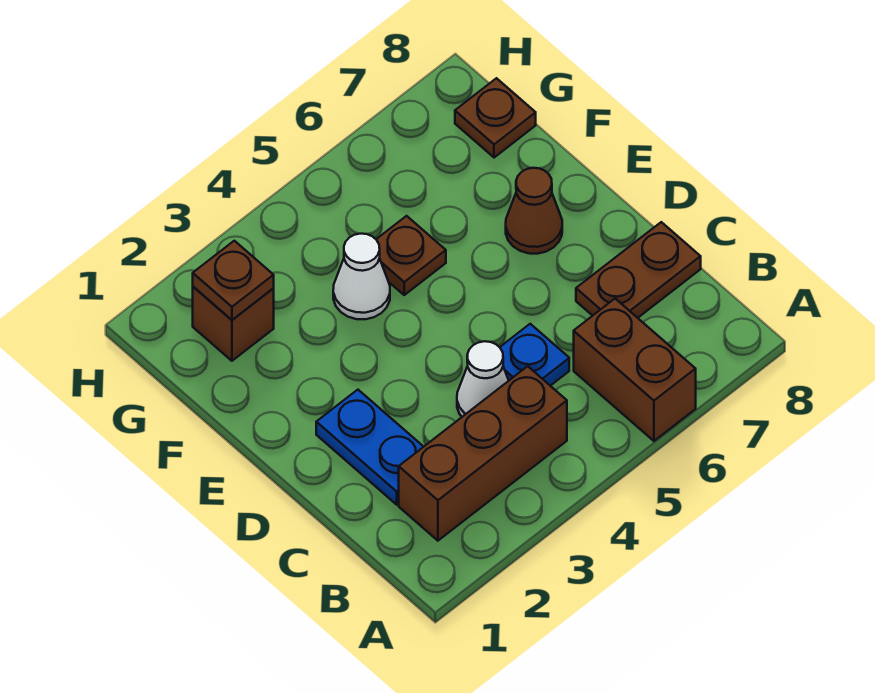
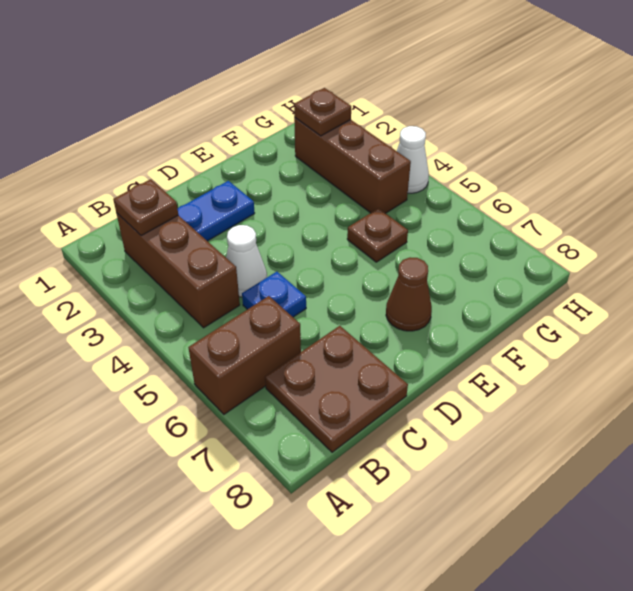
brown 1x2 plate [576,222,701,318] -> brown 2x2 plate [265,326,408,452]
white 1x1 cone [333,234,390,319] -> white 1x1 cone moved to [397,126,429,193]
brown 1x1 brick [193,287,274,361] -> brown 1x3 brick [294,118,411,213]
brown 1x1 plate [455,78,536,158] -> brown 1x1 plate moved to [113,179,178,236]

